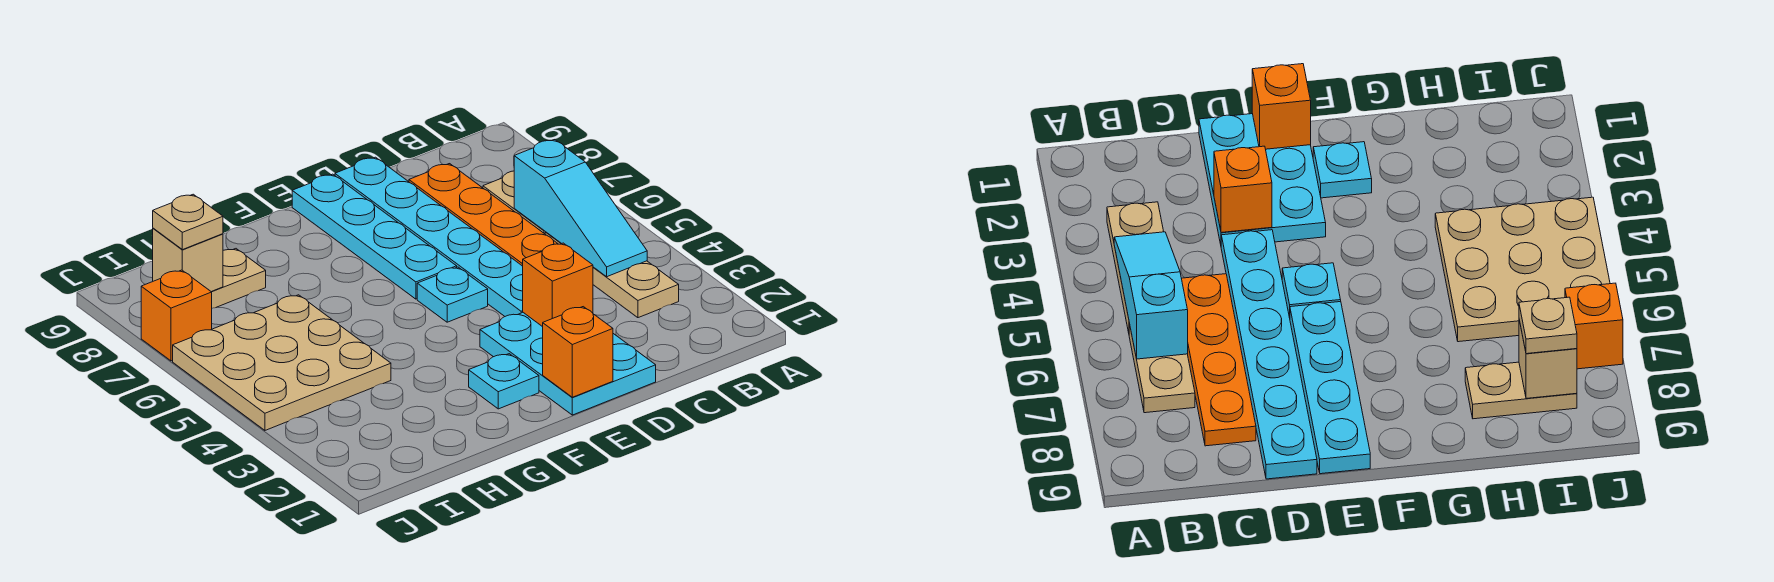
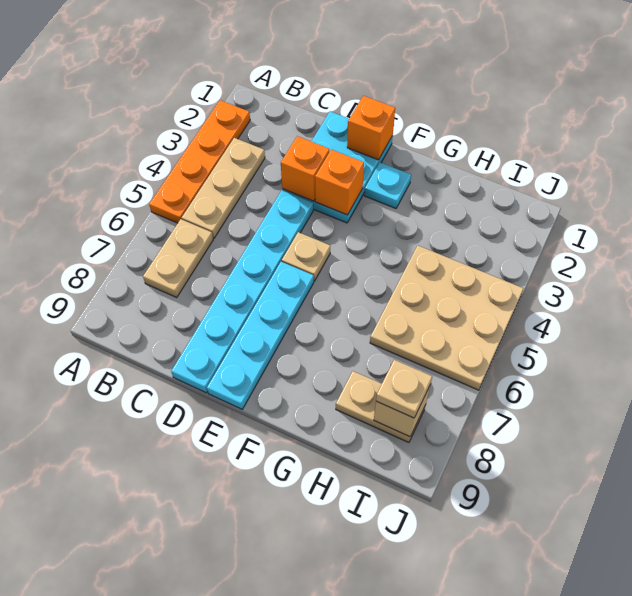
cyan 1x3 slope [514,140,647,277] -> none
orange 1x4 plate [409,164,558,266] -> orange 1x4 plate moved to [149,100,250,223]
cyan 1x1 plate [417,267,488,322] -> tan 1x1 plate [282,232,330,281]
orange 1x1 brick [141,270,212,361] -> orange 1x1 brick moved to [315,150,364,215]

